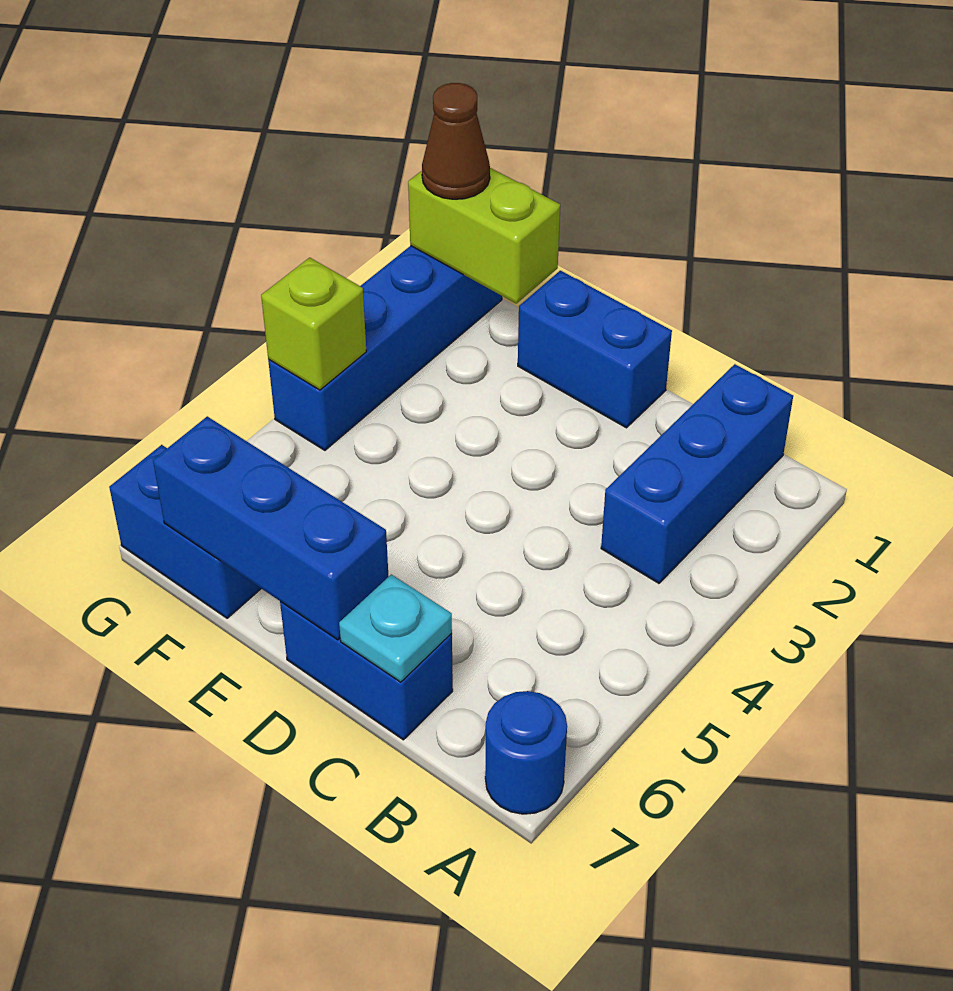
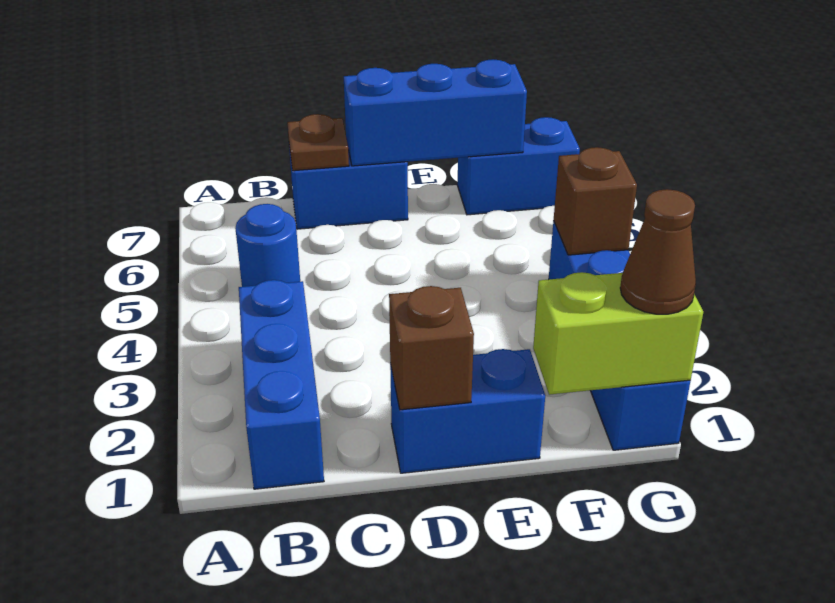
blue 1x1 round brick [485,691,567,814] -> blue 1x1 round brick moved to [235,204,300,287]
cyan 1x1 plate [339,574,452,682] -> brown 1x1 plate [287,114,349,171]
none -> brown 1x1 brick [389,286,474,410]
lime 1x1 brick [261,258,366,390] -> brown 1x1 brick [554,147,637,255]

